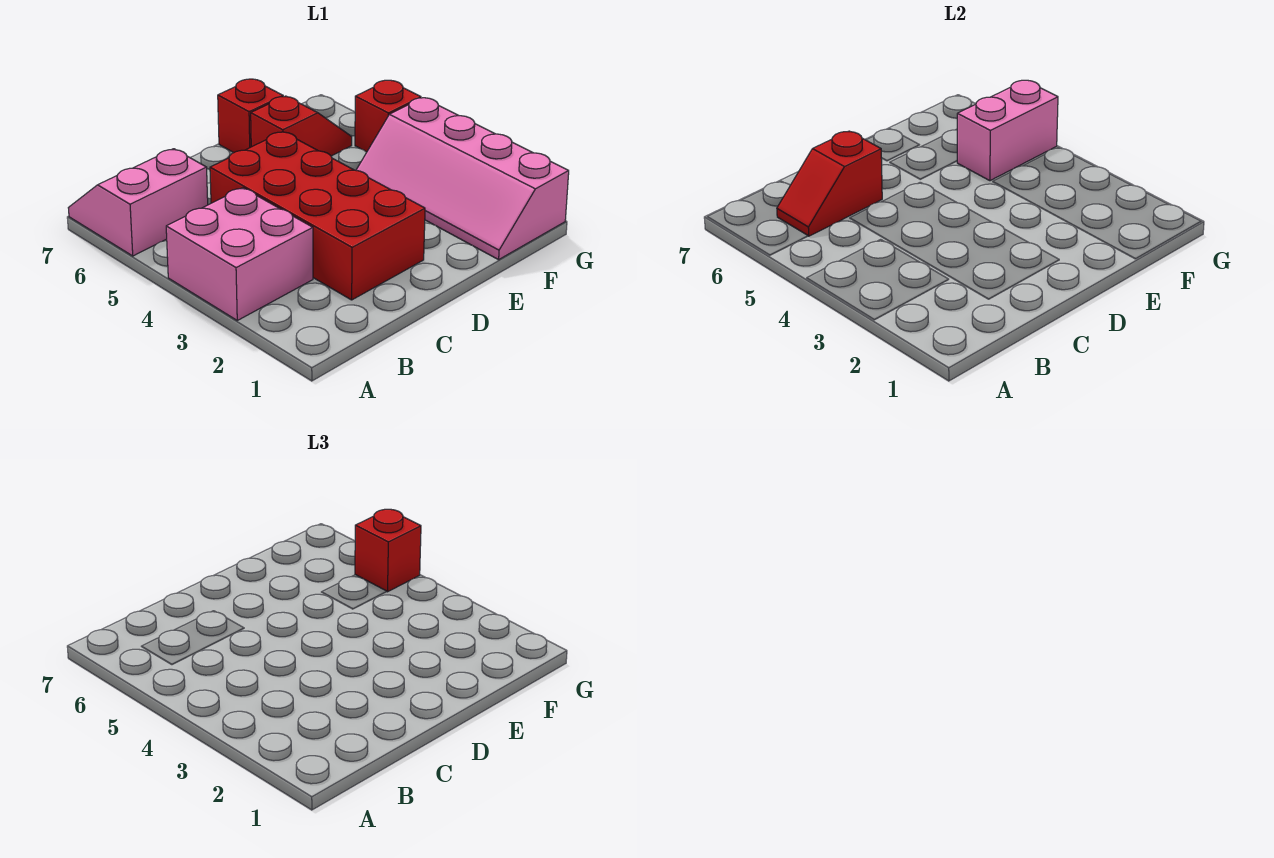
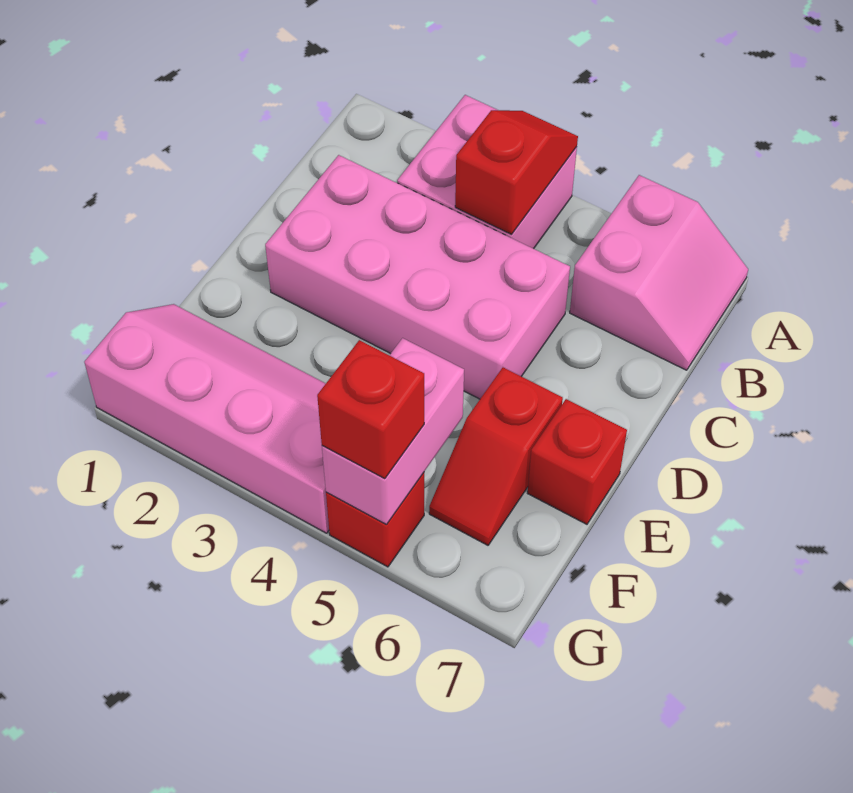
red 1x2 slope [777,131,882,236] -> red 1x2 slope moved to [455,110,578,234]
red 2x4 brick [210,132,425,300] -> pink 2x4 brick [265,155,570,399]

